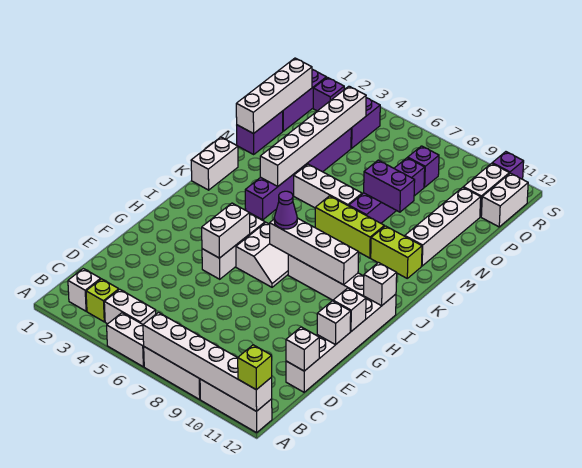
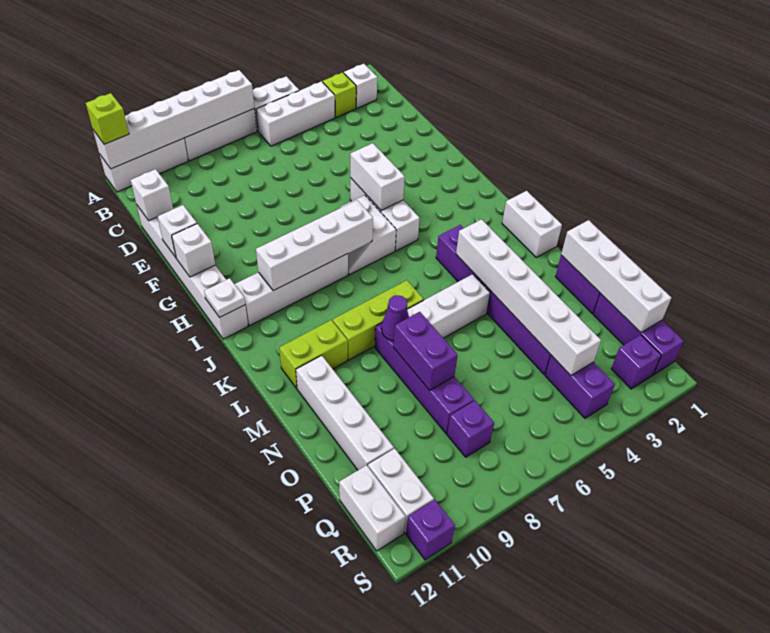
white 1x2 brick [104,289,156,324] -> white 1x3 brick [256,81,335,146]
purple 1x1 cone [274,191,297,229] -> purple 1x1 cone moved to [381,295,409,341]
white 1x1 brick [364,263,397,306] -> white 1x1 plate [204,278,245,317]
purple 1x2 brick [364,160,415,212] -> purple 1x2 brick turned to [393,312,458,390]

